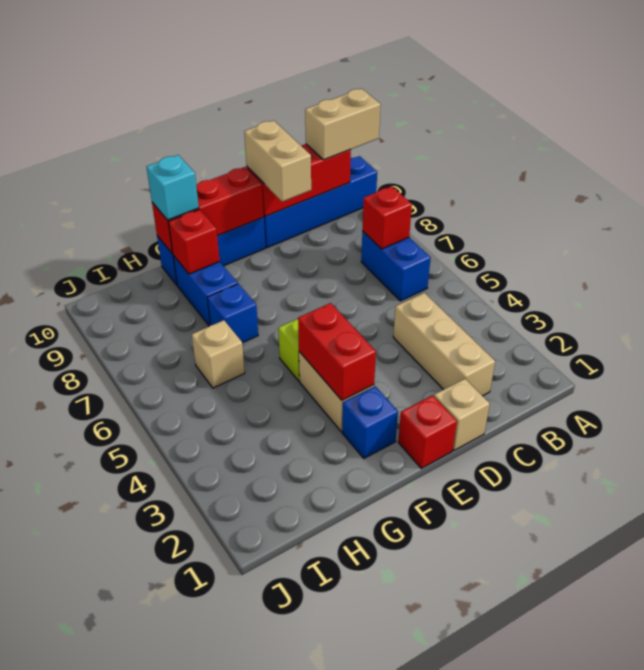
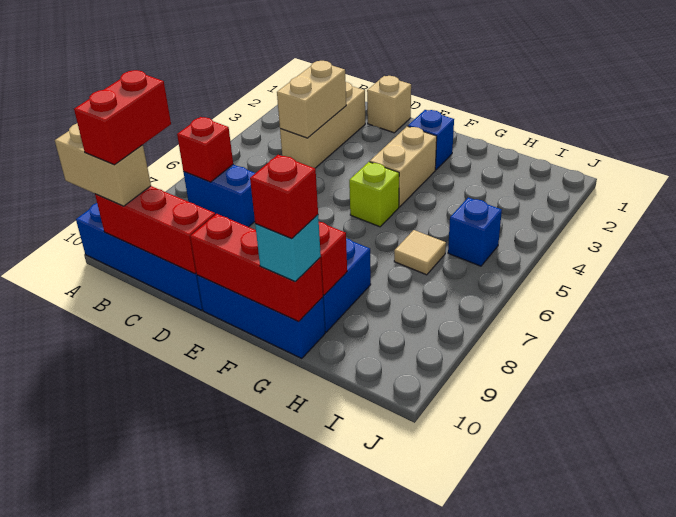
blue 1x2 brick [361,231,431,301] -> blue 1x2 brick turned to [184,165,255,227]
tan 1x2 brick [244,120,311,202] -> tan 1x2 brick moved to [277,61,346,138]
red 1x1 brick [398,395,457,468] -> red 1x1 brick moved to [250,155,318,239]
red 1x2 brick [298,303,376,400] -> red 1x2 brick moved to [74,70,171,165]
blue 1x1 brick [207,284,258,343] -> blue 1x1 brick moved to [448,197,502,266]
tan 1x1 brick [192,320,245,388] -> tan 1x1 tile [394,230,446,275]

